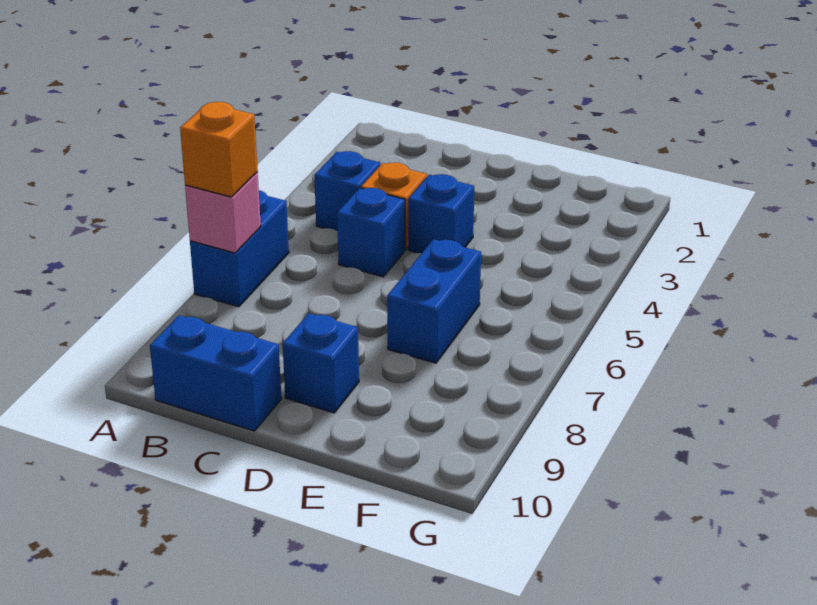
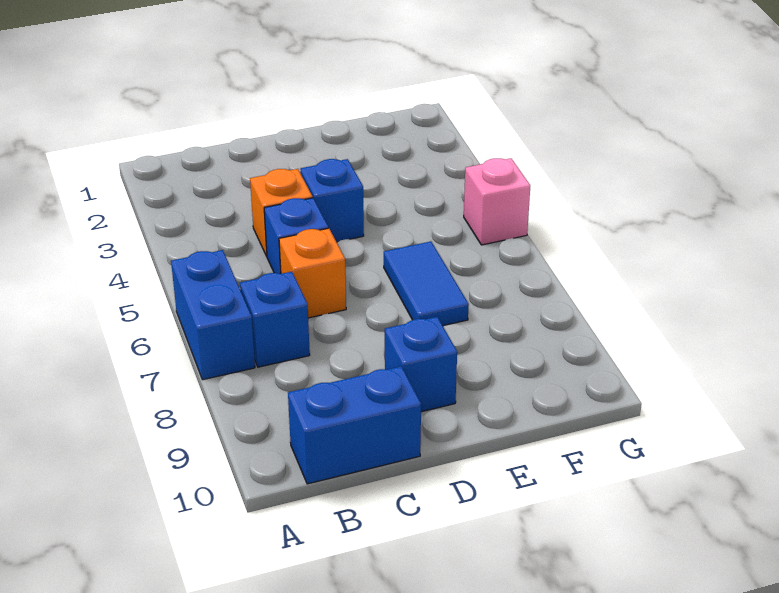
pink 1x1 brick [185,172,261,253] -> pink 1x1 brick moved to [464,158,530,245]
orange 1x1 brick [180,102,258,197] -> orange 1x1 brick moved to [279,228,346,318]
blue 1x1 brick [314,151,380,232] -> blue 1x1 brick moved to [240,272,310,367]
blue 1x2 brick [387,239,481,363] -> blue 1x2 tile [384,241,469,326]

